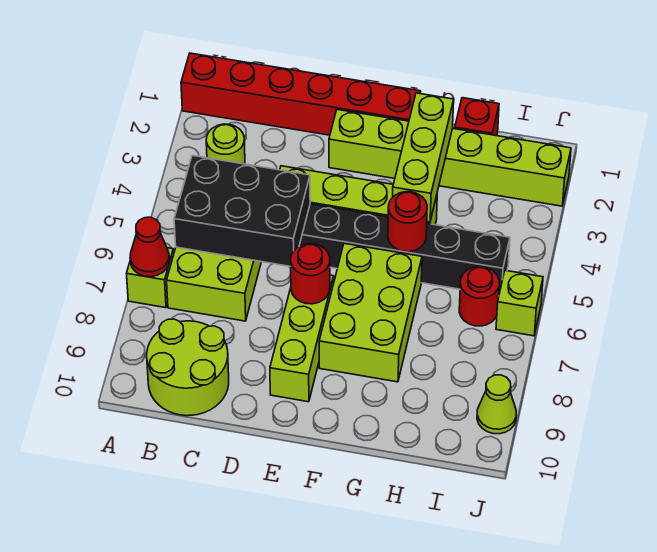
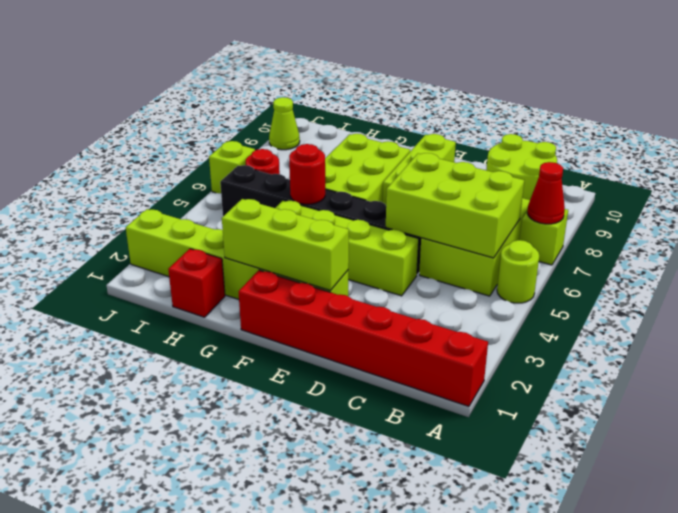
lime 1x1 round brick [206,124,245,164] -> lime 1x1 round brick moved to [497,240,539,303]
black 2x3 brick [174,155,310,267] -> lime 2x3 brick [386,153,524,258]
red 1x1 round brick [291,244,330,304] -> none
lime 1x3 brick [393,93,454,222] -> lime 1x3 brick turned to [222,199,349,291]

